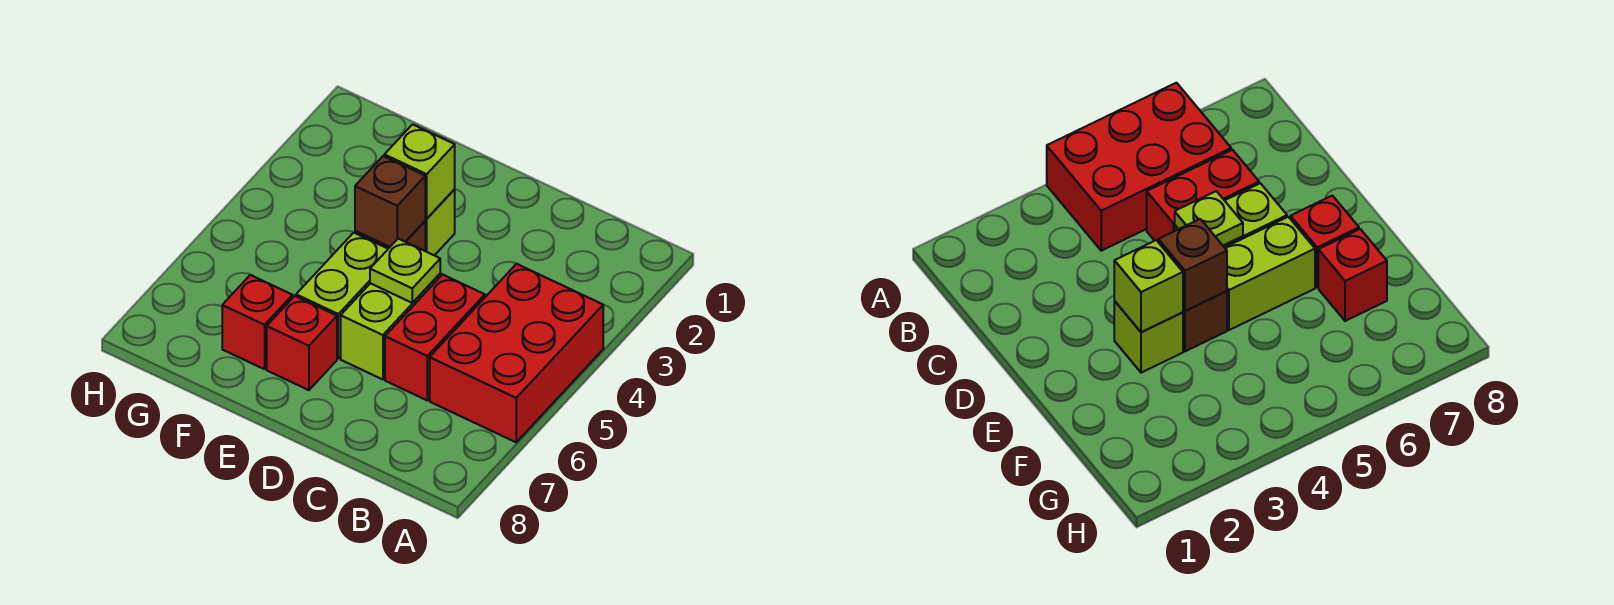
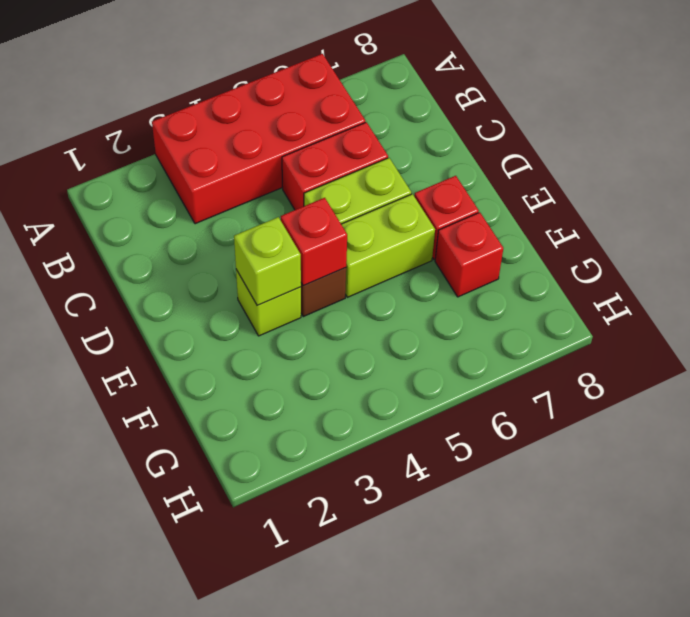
red 2x3 brick [430,264,603,442] -> red 2x4 brick [152,54,365,224]
lime 1x1 plate [370,239,440,303] -> none
brown 1x1 brick [355,156,426,247] -> red 1x1 brick [281,198,347,286]

